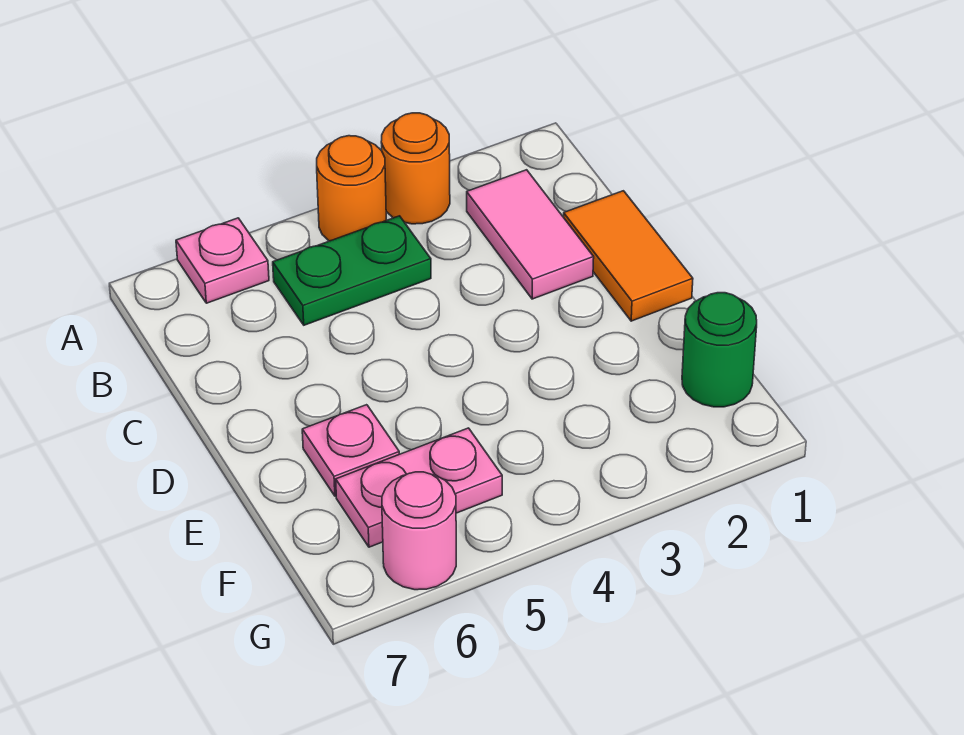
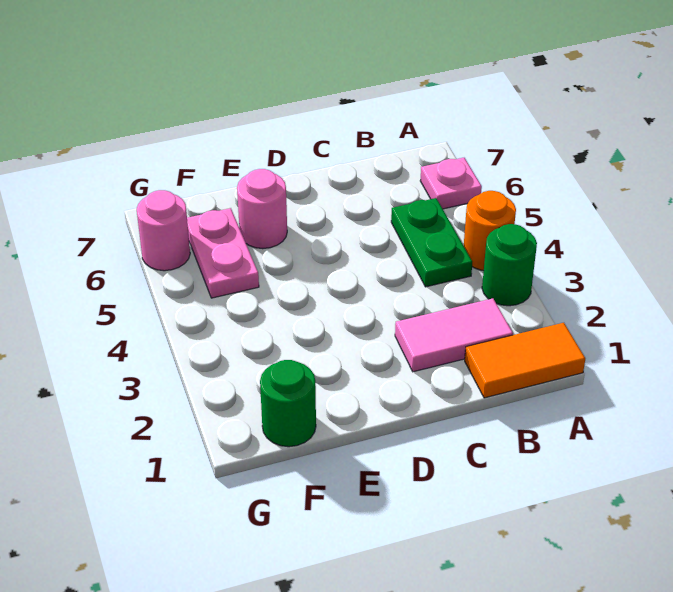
orange 1x1 round brick [381,113,450,224] -> green 1x1 round brick [482,224,537,306]
orange 1x2 tile [564,191,693,321] -> orange 1x2 tile moved to [465,323,585,398]
pink 1x1 plate [302,405,399,496] -> pink 1x1 round brick [237,169,287,249]

